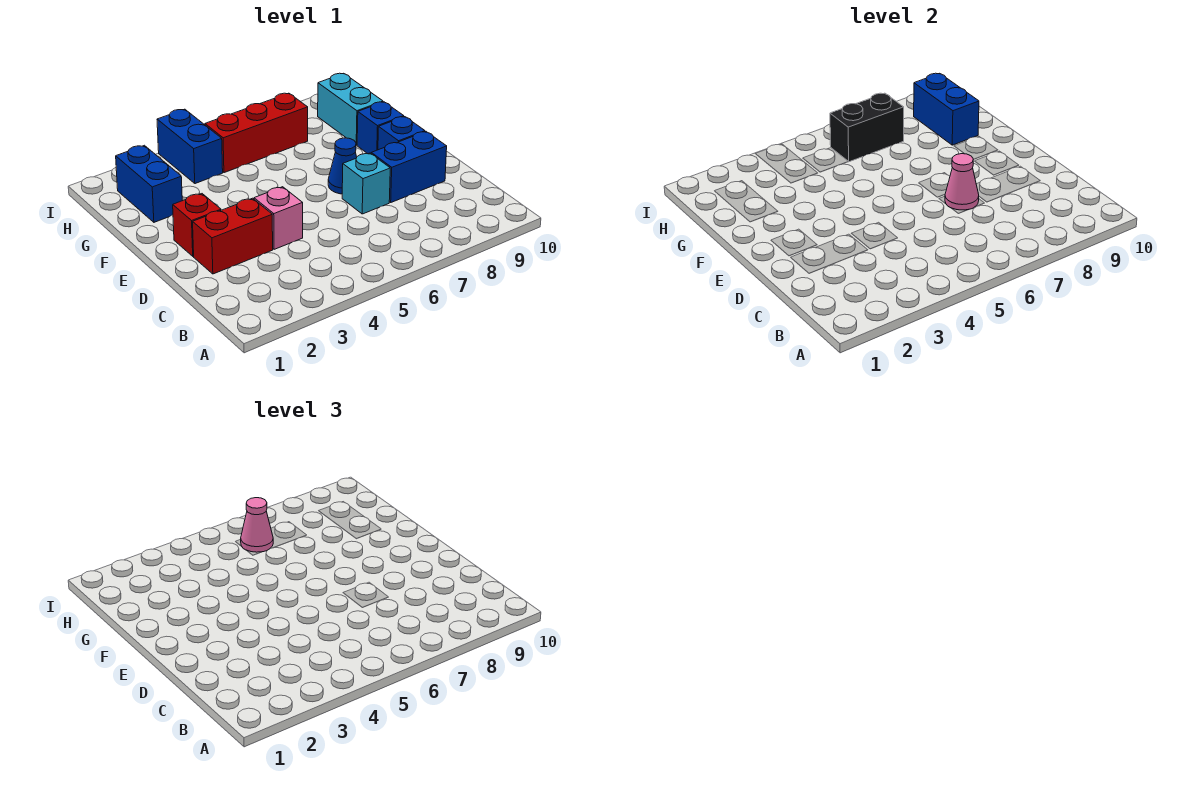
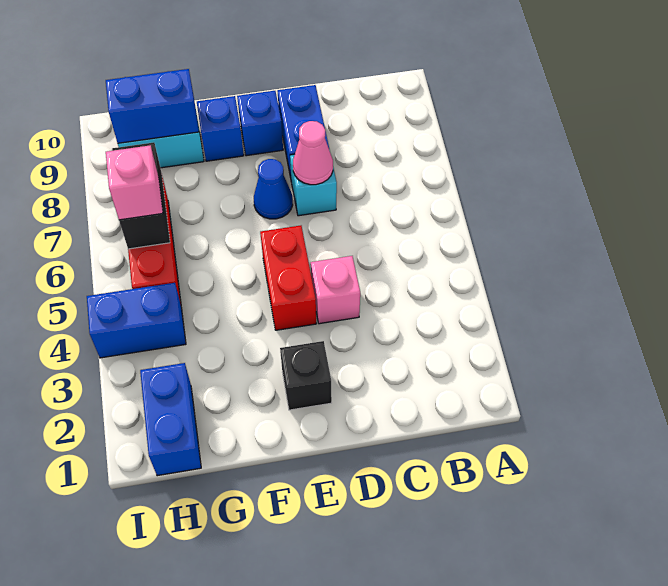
red 1x2 brick [193,198,273,274] -> red 1x2 brick moved to [260,226,316,330]
red 1x1 brick [173,194,221,256] -> black 1x1 brick [280,341,332,410]
blue 1x2 brick [116,145,182,222] -> blue 1x2 brick turned to [140,363,201,476]
pink 1x1 cone [241,498,273,552] -> pink 1x1 brick [106,145,163,220]

